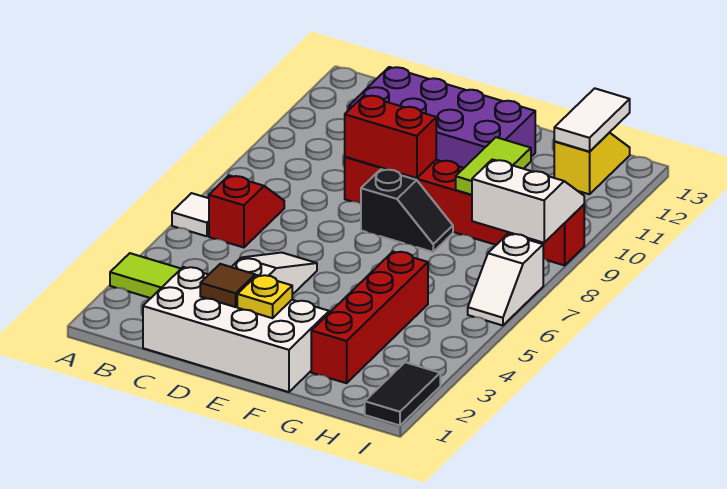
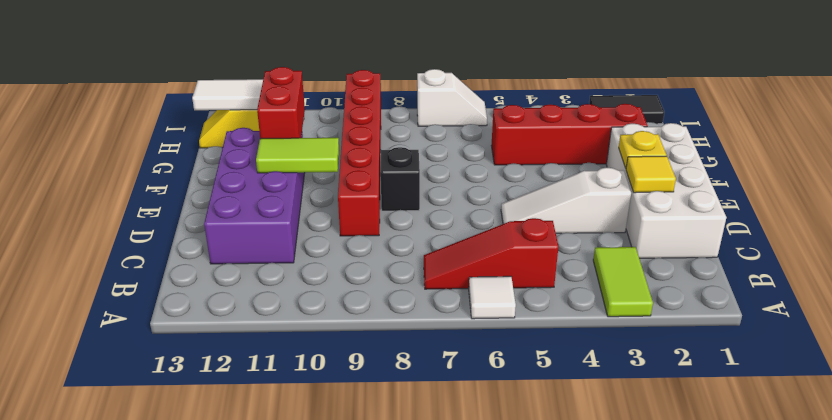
red 1x2 slope [209,175,284,247] -> red 1x3 slope [424,218,558,289]
brown 1x1 tile [200,264,255,307] -> yellow 1x1 tile [626,156,676,193]
red 1x2 brick [345,95,436,178] -> red 1x2 brick moved to [257,67,305,139]
lime 1x2 tile [456,137,531,195] -> lime 1x2 tile moved to [256,138,339,173]
white 2x2 slope [472,159,584,243] -> none

